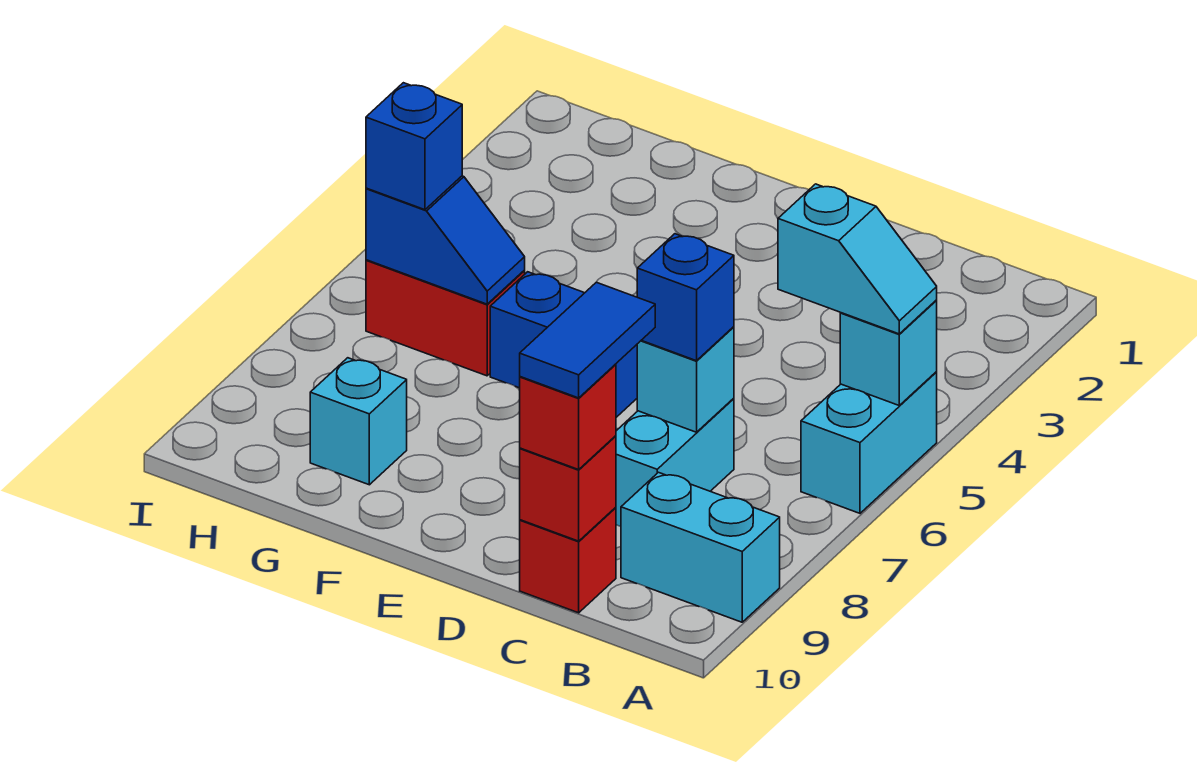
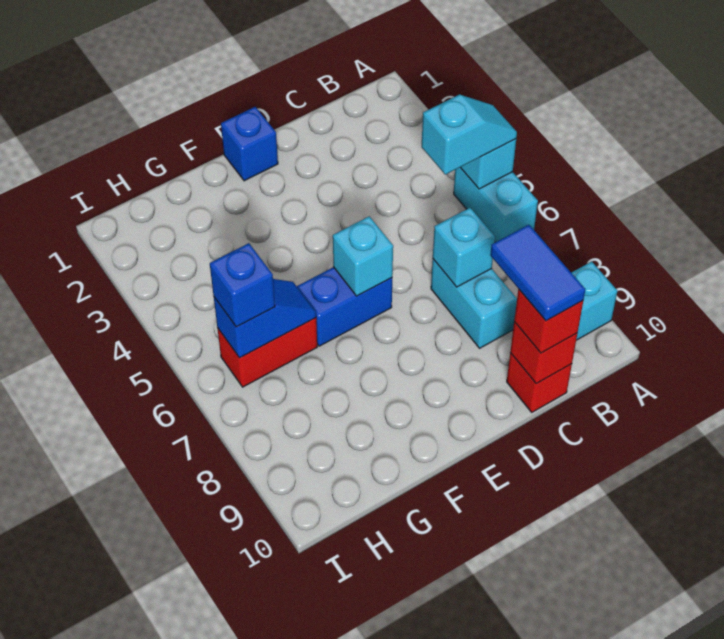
blue 1x1 brick [637,234,734,361] -> blue 1x1 brick moved to [221,107,278,181]
cyan 1x1 brick [310,358,407,485] -> cyan 1x1 brick moved to [333,216,393,296]

